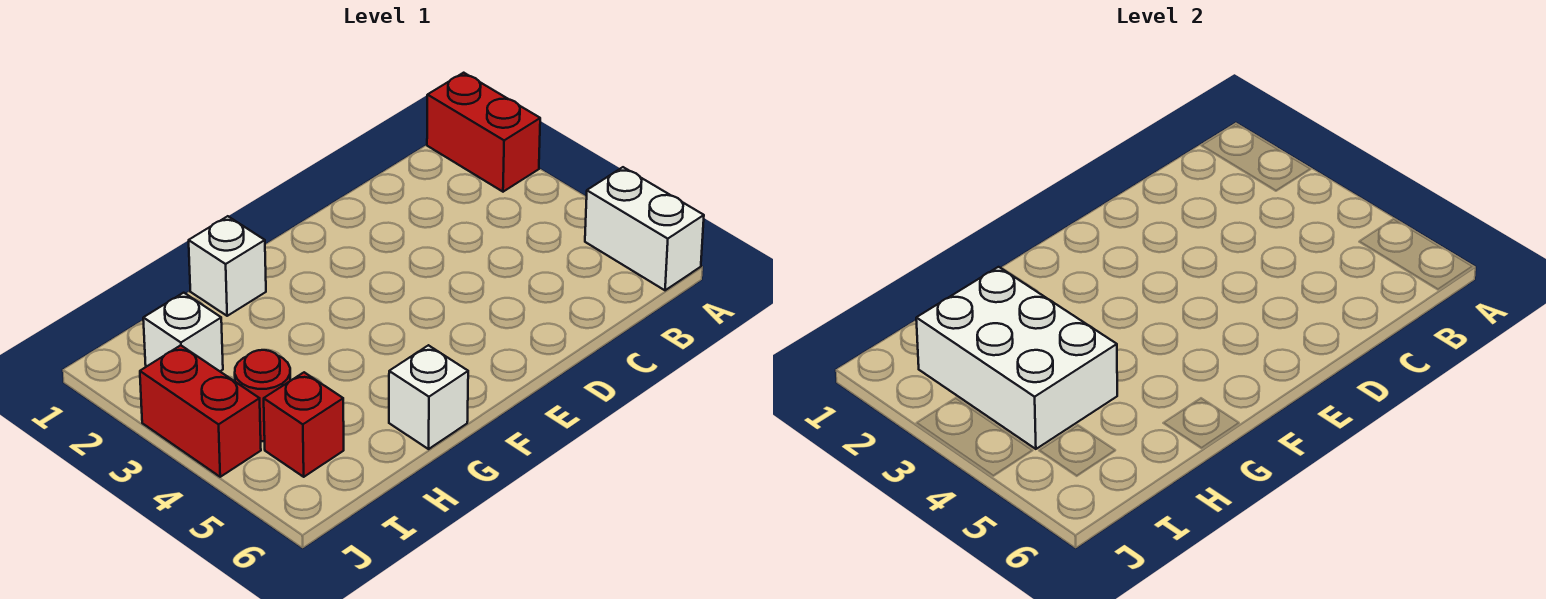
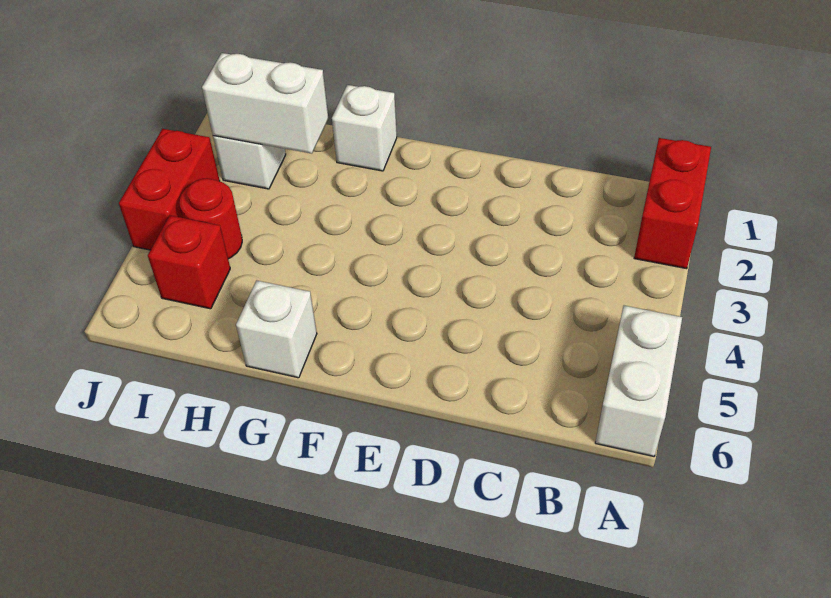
white 2x3 brick [916,267,1117,449] -> white 1x2 brick [202,53,328,154]

